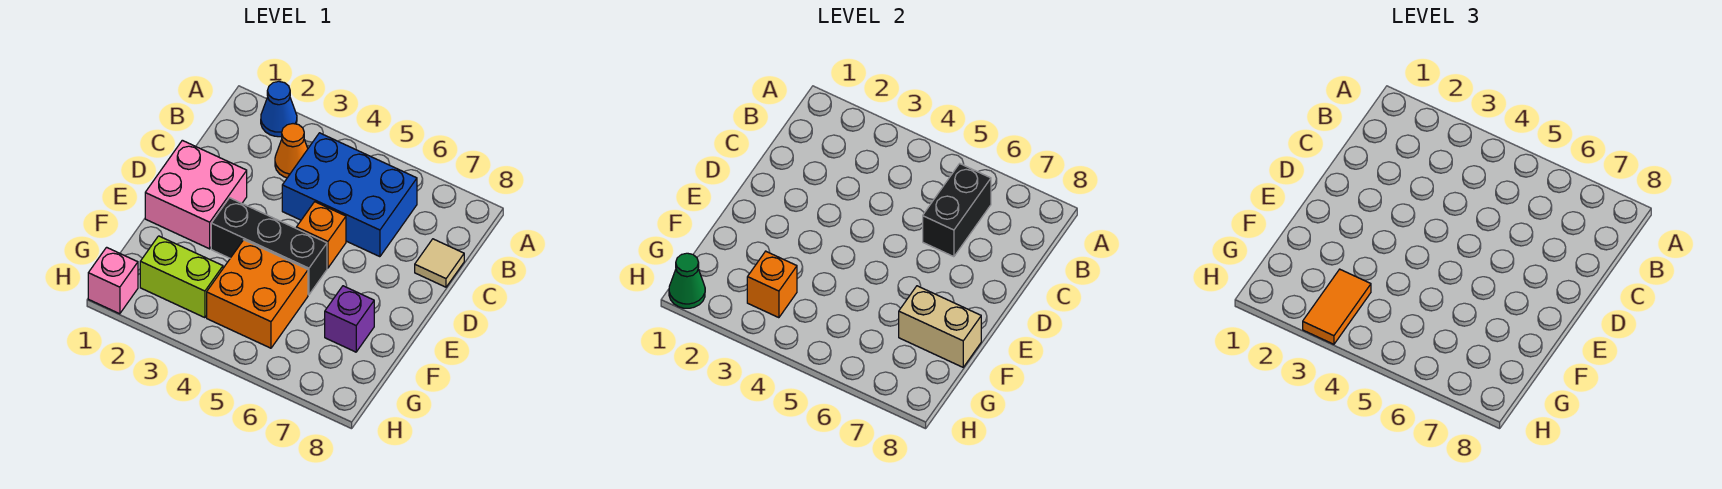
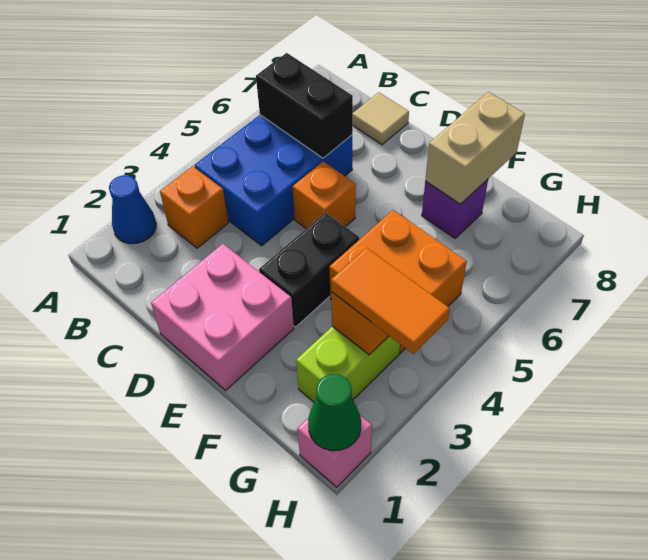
orange 1x1 cone [275,124,308,178] -> orange 1x1 brick [160,166,229,248]
black 1x3 brick [211,198,327,295] -> black 1x2 brick [259,212,359,327]

